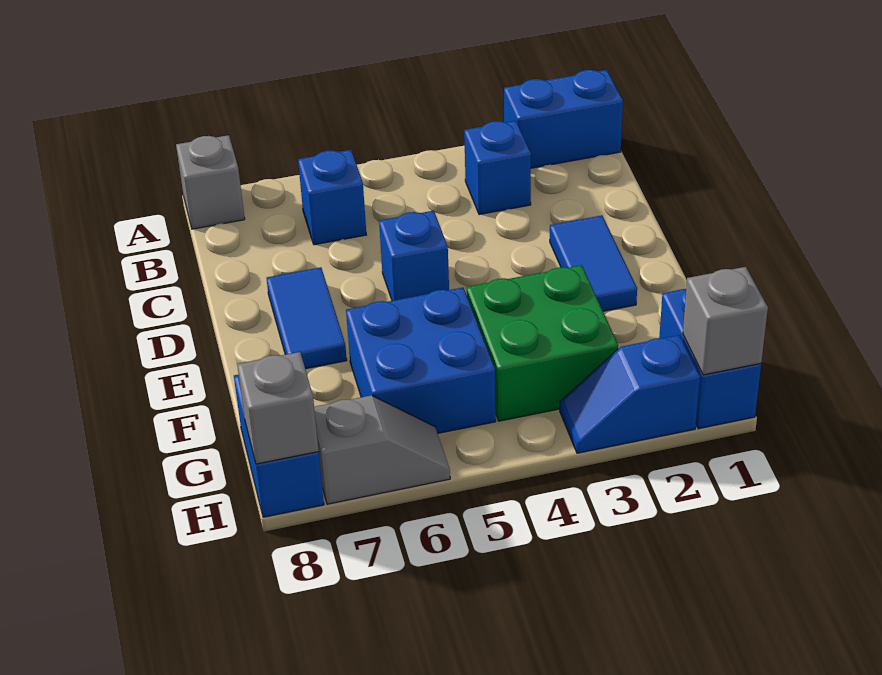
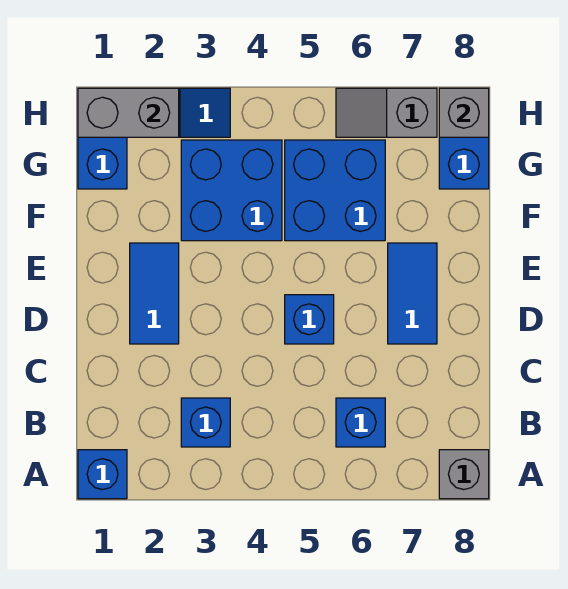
blue 1x2 brick [504,70,623,168] -> blue 1x1 brick [78,450,127,499]
green 2x2 brick [466,265,618,421] -> blue 2x2 brick [181,140,282,241]
grey 1x1 brick [683,267,768,375] -> grey 1x2 brick [78,88,179,137]

